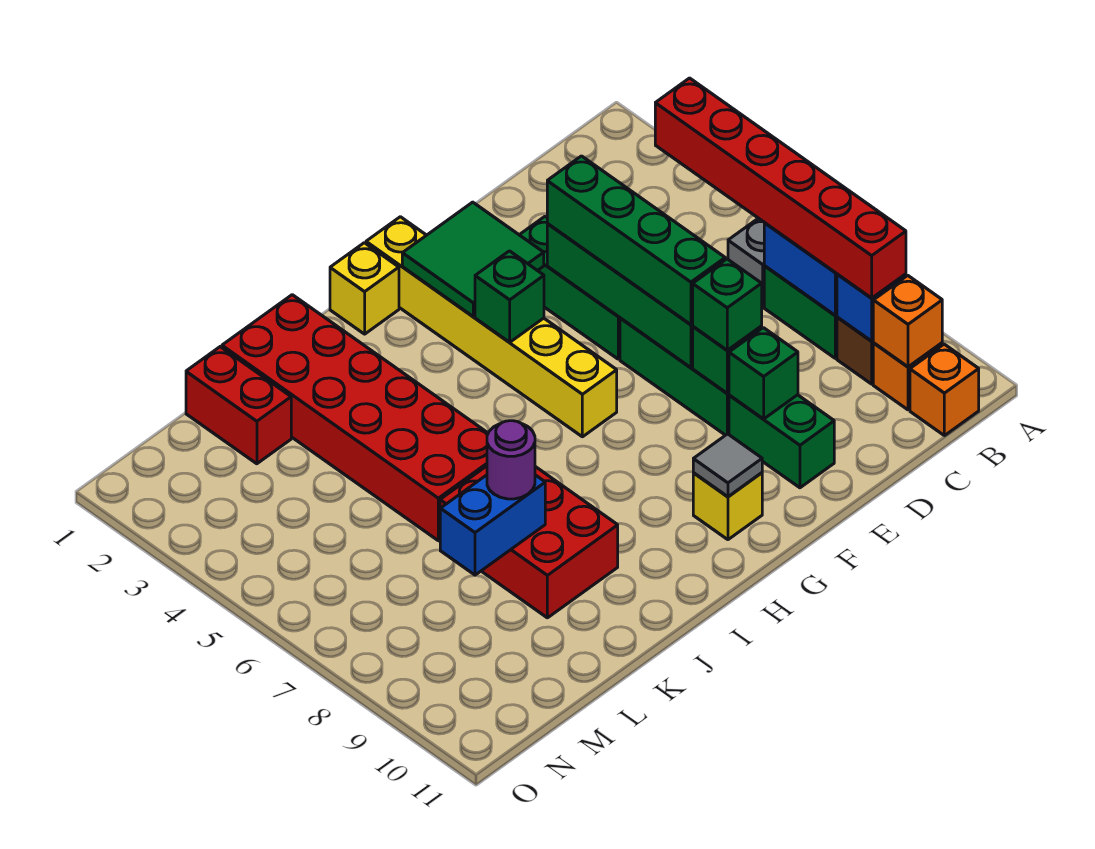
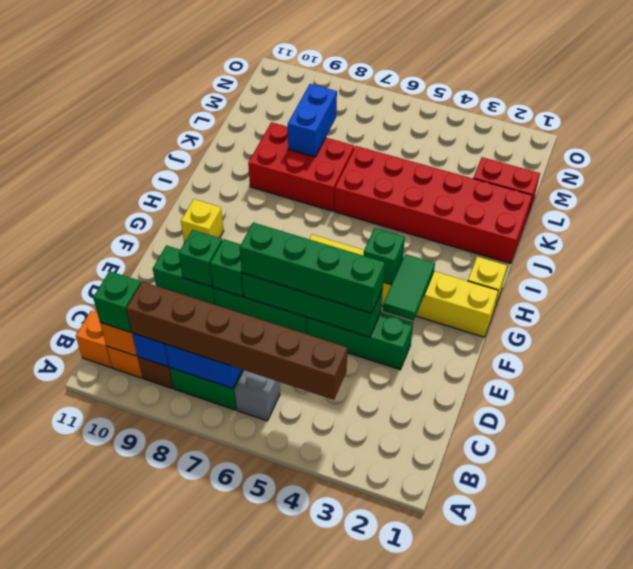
red 1x6 brick [655,78,906,298] -> brown 1x6 brick [127,282,347,400]
green 1x1 brick [693,259,762,350] -> green 1x1 brick moved to [93,271,141,332]
green 2x2 tile [402,202,544,317] -> green 1x2 tile [383,254,435,321]
grey 1x1 tile [693,434,762,497] -> none
purple 1x1 round brick [487,421,535,499] -> none

